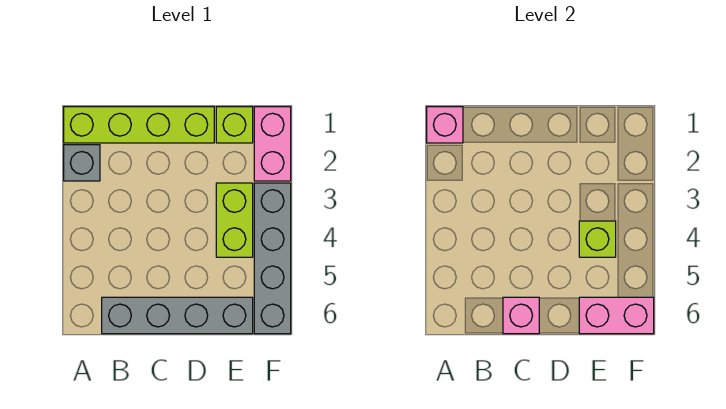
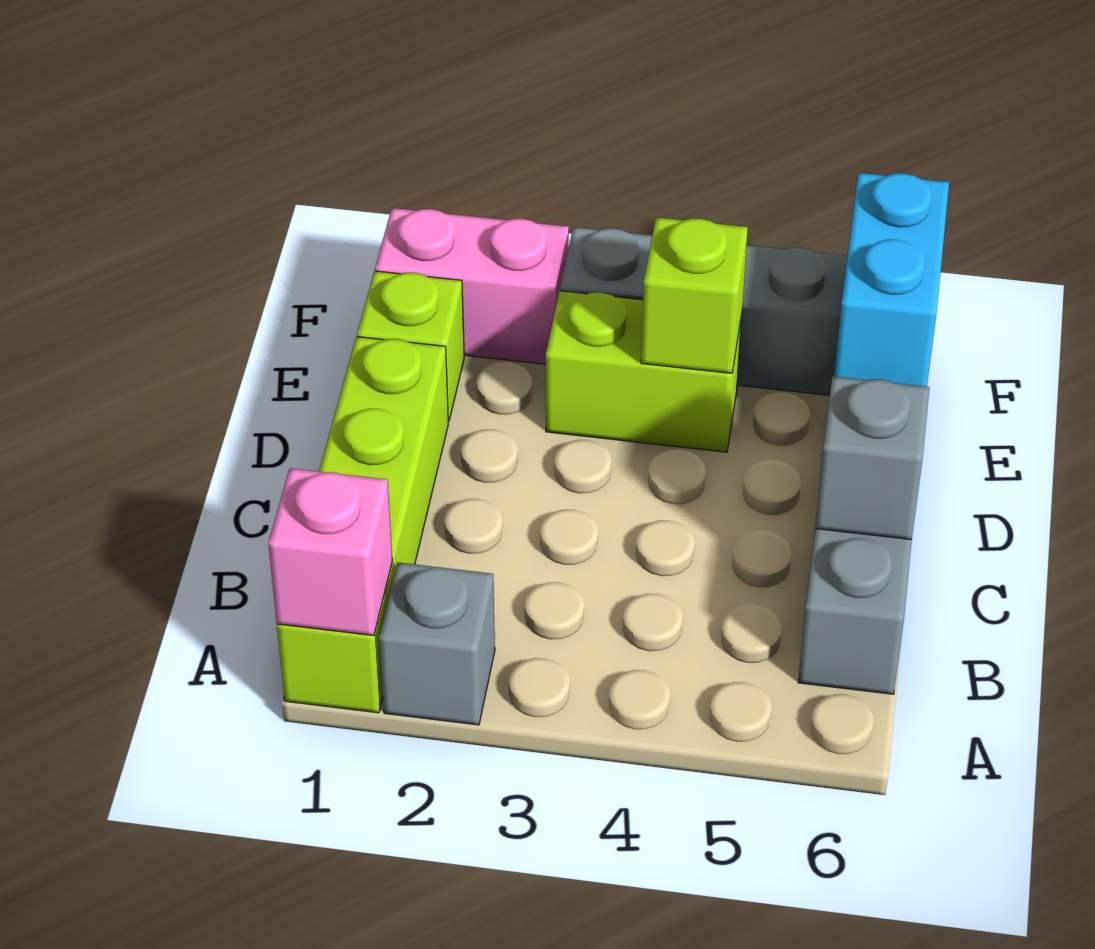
pink 1x1 brick [503,297,539,334] -> grey 1x1 brick [815,376,929,540]
pink 1x2 brick [579,297,654,334] -> cyan 1x2 brick [834,173,949,387]

